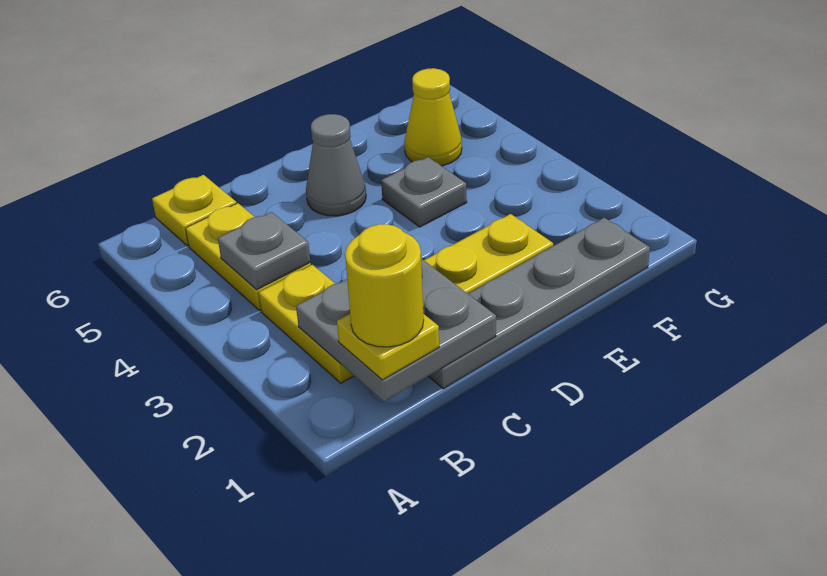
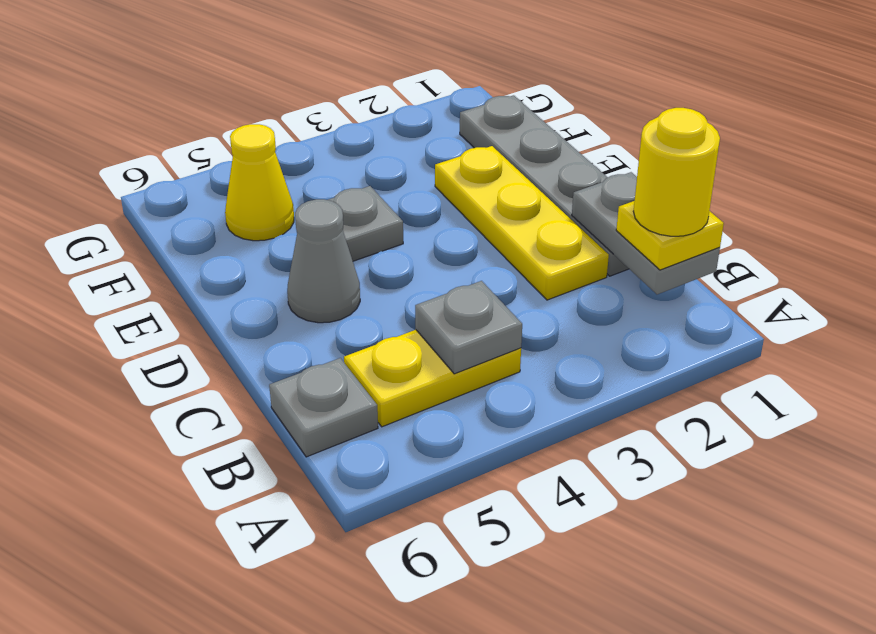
grey 2x2 plate [296,258,496,402] -> grey 1x2 plate [572,172,720,294]
yellow 1x2 plate [259,265,354,383] -> none
yellow 1x1 plate [152,175,236,246] -> grey 1x1 plate [269,358,378,457]

